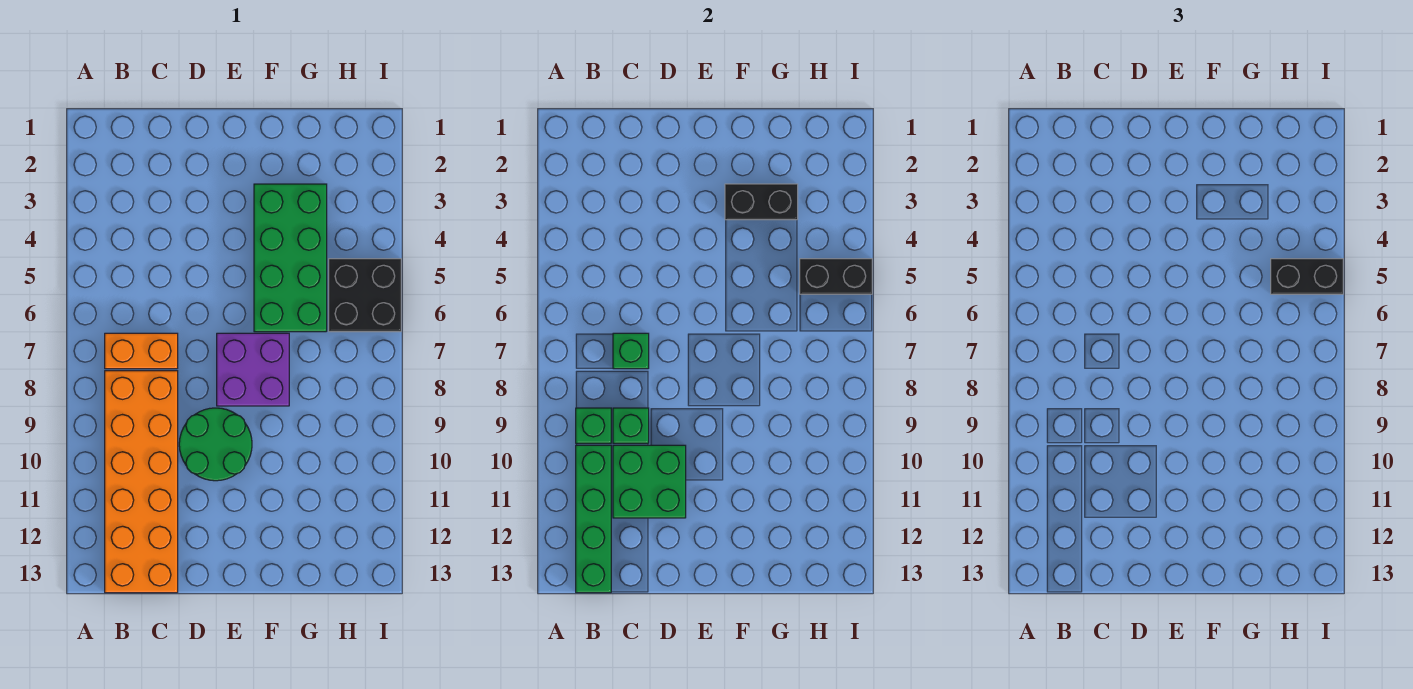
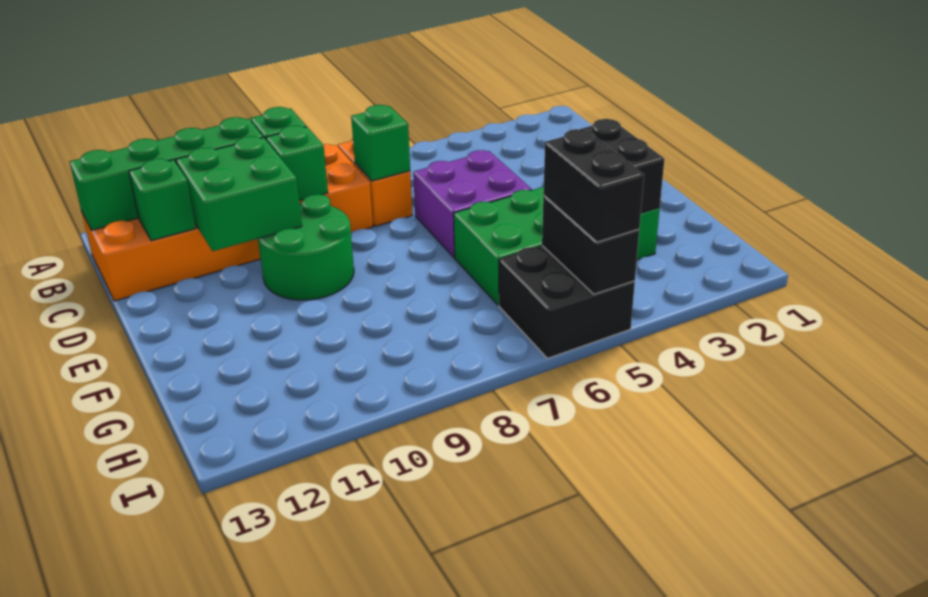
none -> green 1x1 brick [129,159,196,241]
purple 2x2 brick [217,333,289,406] -> purple 2x2 brick moved to [413,150,532,258]

